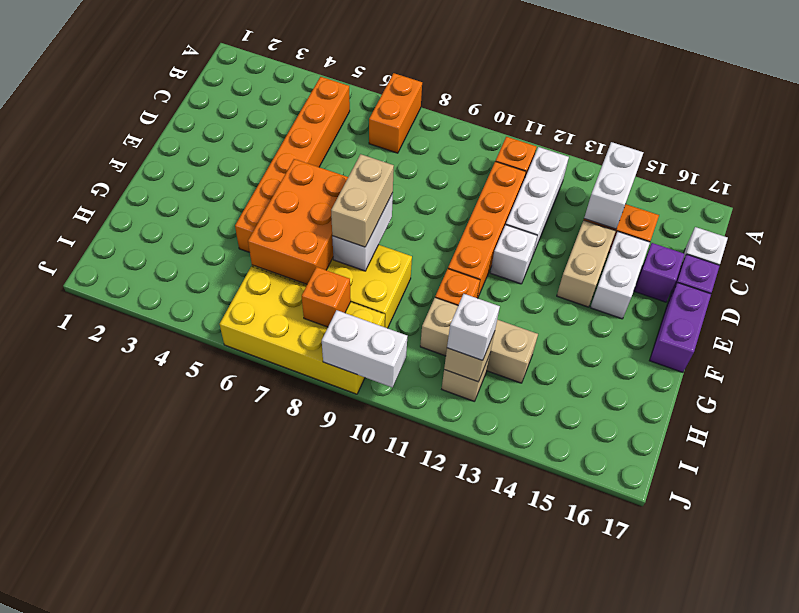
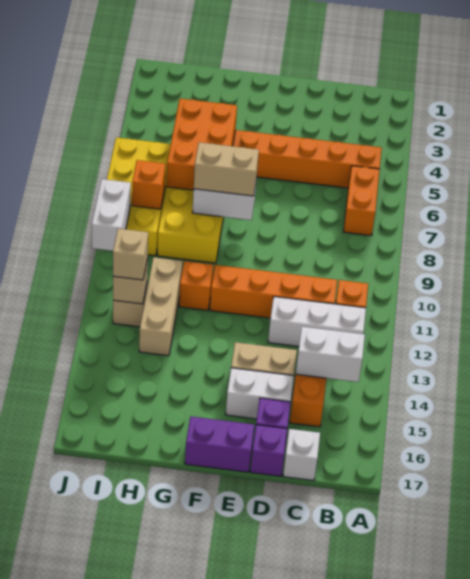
orange 1x2 brick [369,73,422,153] -> orange 1x2 brick turned to [343,166,380,236]
white 1x1 brick [490,225,537,284] -> none
orange 2x3 brick [248,159,348,284] -> orange 2x3 brick turned to [166,99,237,190]
white 1x1 brick [447,294,500,360] -> tan 1x1 brick [113,229,148,280]

